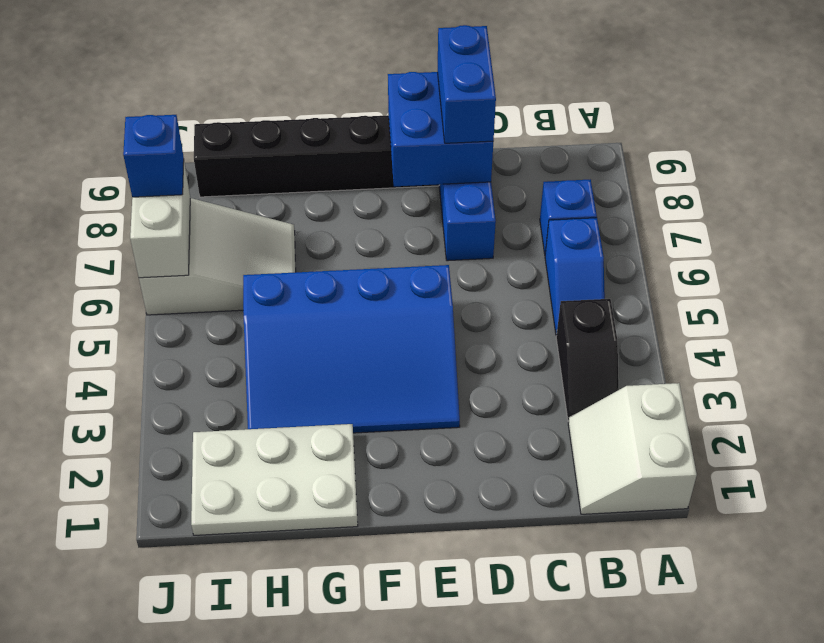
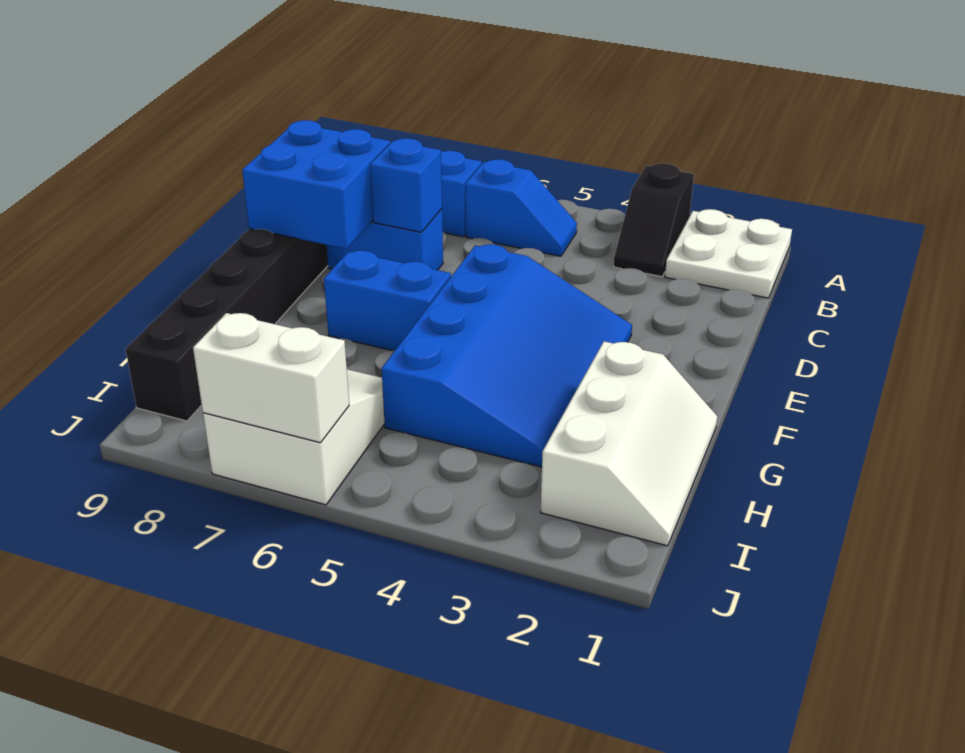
white 2x2 slope [568,383,697,514] -> white 2x2 plate [665,209,792,298]
black 1x2 slope [556,299,619,422] -> black 1x2 slope turned to [614,163,694,277]
blue 1x2 brick [437,25,496,143] -> blue 1x2 brick moved to [324,250,451,351]
white 2x3 plate [191,424,358,535] -> white 2x3 slope [540,341,717,546]
blue 1x1 brick [123,115,184,197] -> blue 1x1 brick moved to [370,138,442,232]

